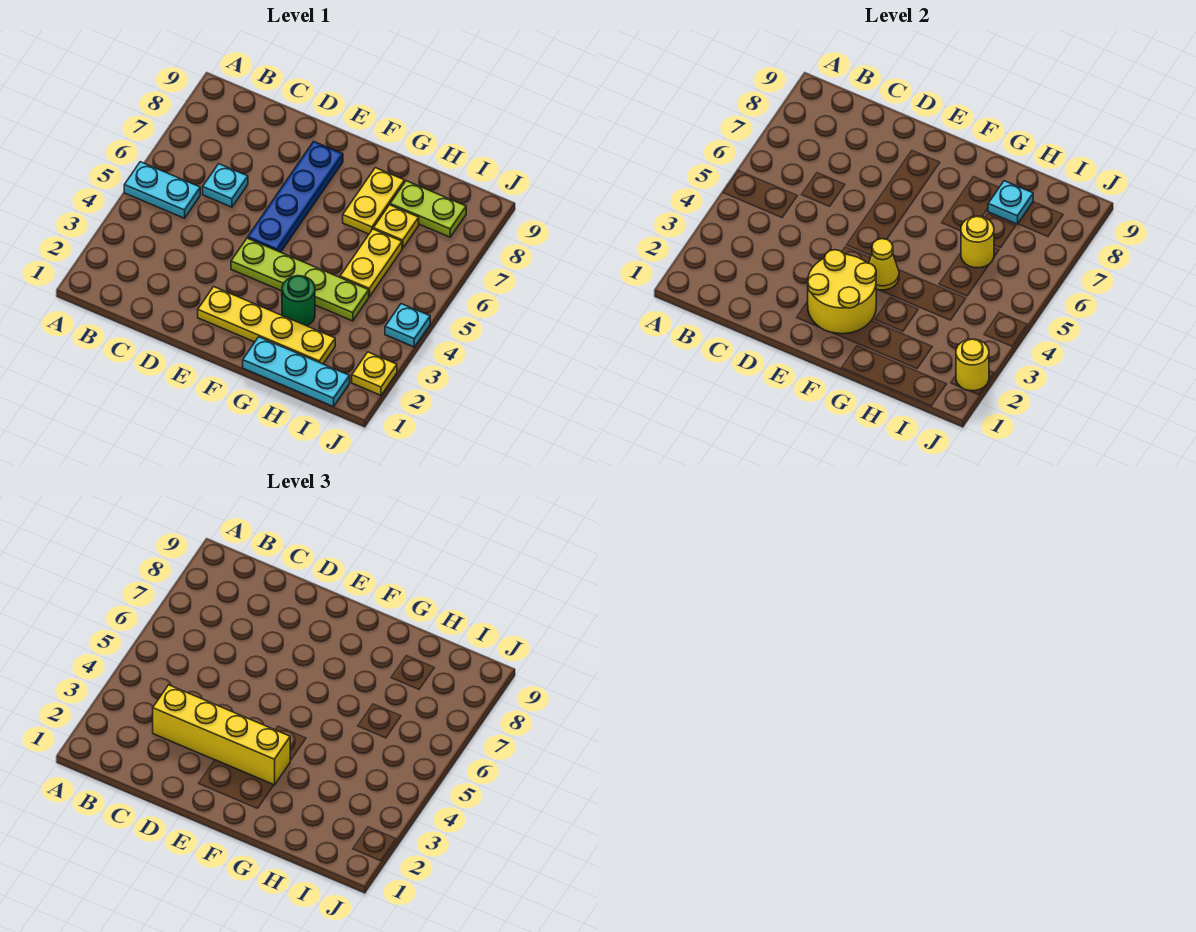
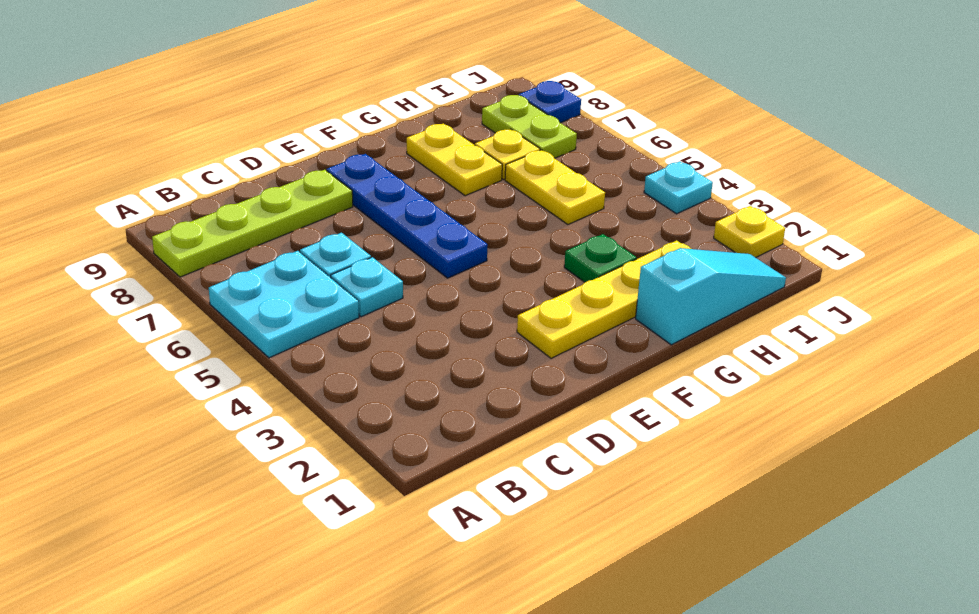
cyan 1x2 plate [124,162,200,218] -> cyan 2x2 plate [209,251,359,358]
yellow 1x4 brick [153,685,290,785] -> none
yellow 2x2 round brick [808,250,876,334] -> none
lime 1x4 plate [231,238,369,321] -> lime 1x4 plate moved to [152,170,353,277]
yellow 1x1 cone [869,239,899,290] -> none
cyan 1x3 plate [243,337,350,407] -> cyan 1x3 slope [636,248,786,345]
green 1x1 round brick [282,276,315,326] -> green 1x1 plate [564,234,637,282]
yellow 1x1 round brick [961,216,994,268] -> none
lime 1x2 plate [390,181,466,237] -> lime 1x2 plate turned to [482,95,577,158]
cyan 1x1 plate [988,181,1033,224] -> cyan 1x1 plate moved to [331,257,403,317]
yellow 1x1 round brick [956,339,989,391] -> none
none -> blue 1x1 plate [519,81,581,123]

